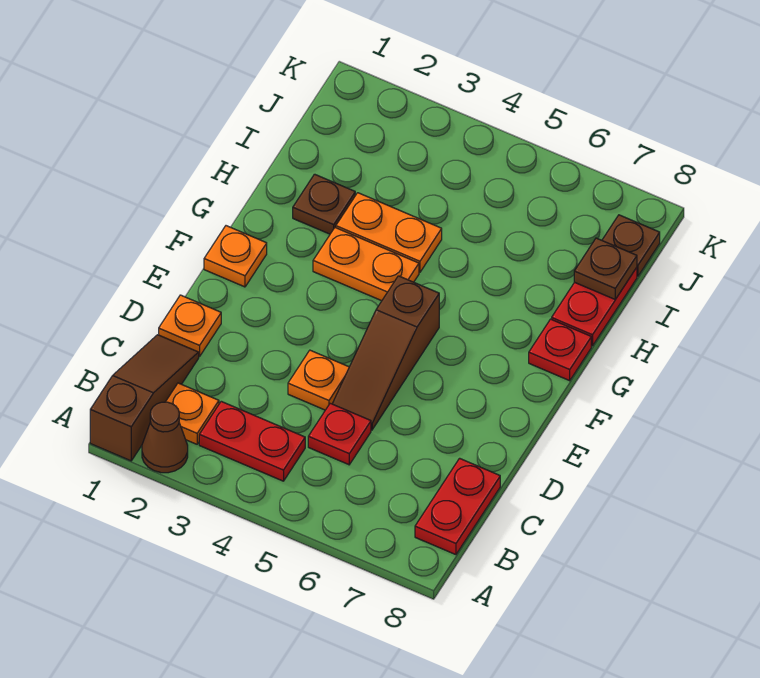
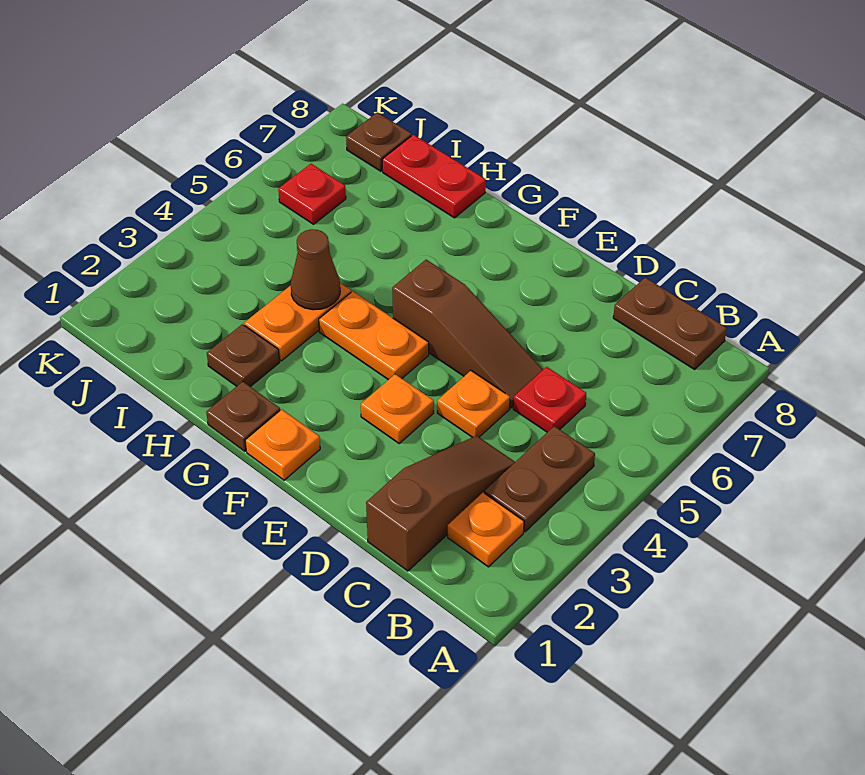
brown 1x3 slope [90,335,199,461] -> brown 1x3 slope turned to [366,436,515,571]
brown 1x1 cone [142,402,188,473] -> brown 1x1 cone moved to [291,229,340,310]
red 1x2 plate [199,401,305,481] -> brown 1x2 plate [485,426,595,532]
red 1x2 plate [415,458,500,555] -> brown 1x2 plate [613,278,727,369]
orange 1x1 plate [159,295,221,357] -> orange 1x1 plate moved to [361,374,434,443]
orange 1x2 plate [313,228,419,301] -> orange 1x2 plate turned to [319,291,429,380]
red 1x1 plate [529,319,591,381] -> red 1x1 plate moved to [278,164,346,224]
brown 1x1 plate [574,238,637,299] -> brown 1x1 plate moved to [206,382,280,451]

